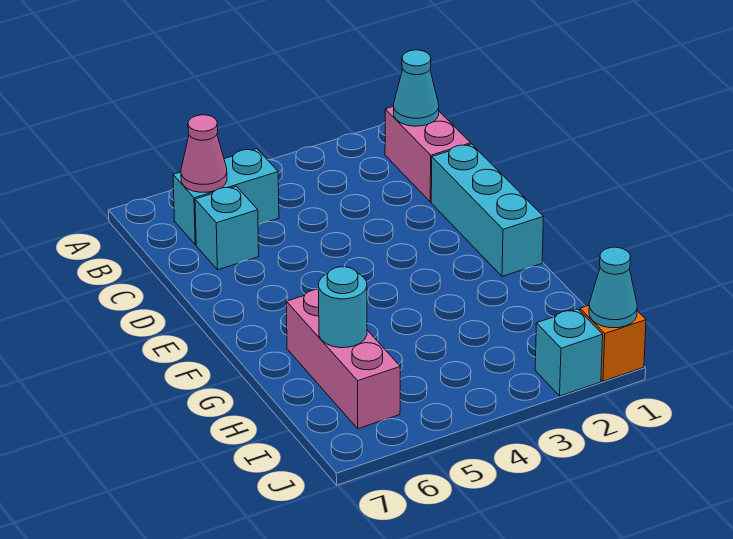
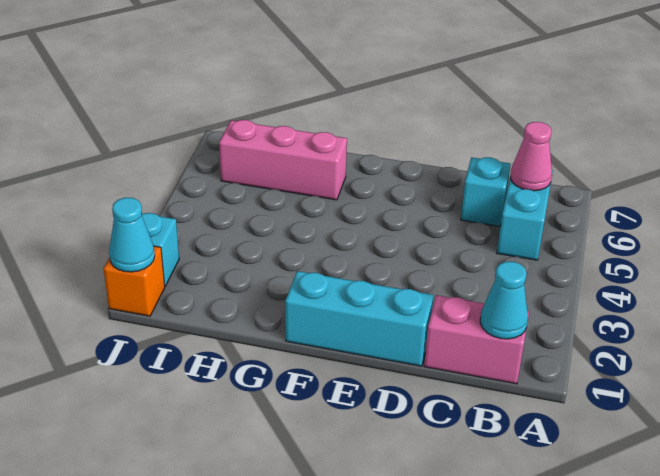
cyan 1x1 round brick [319,267,367,348] -> none

